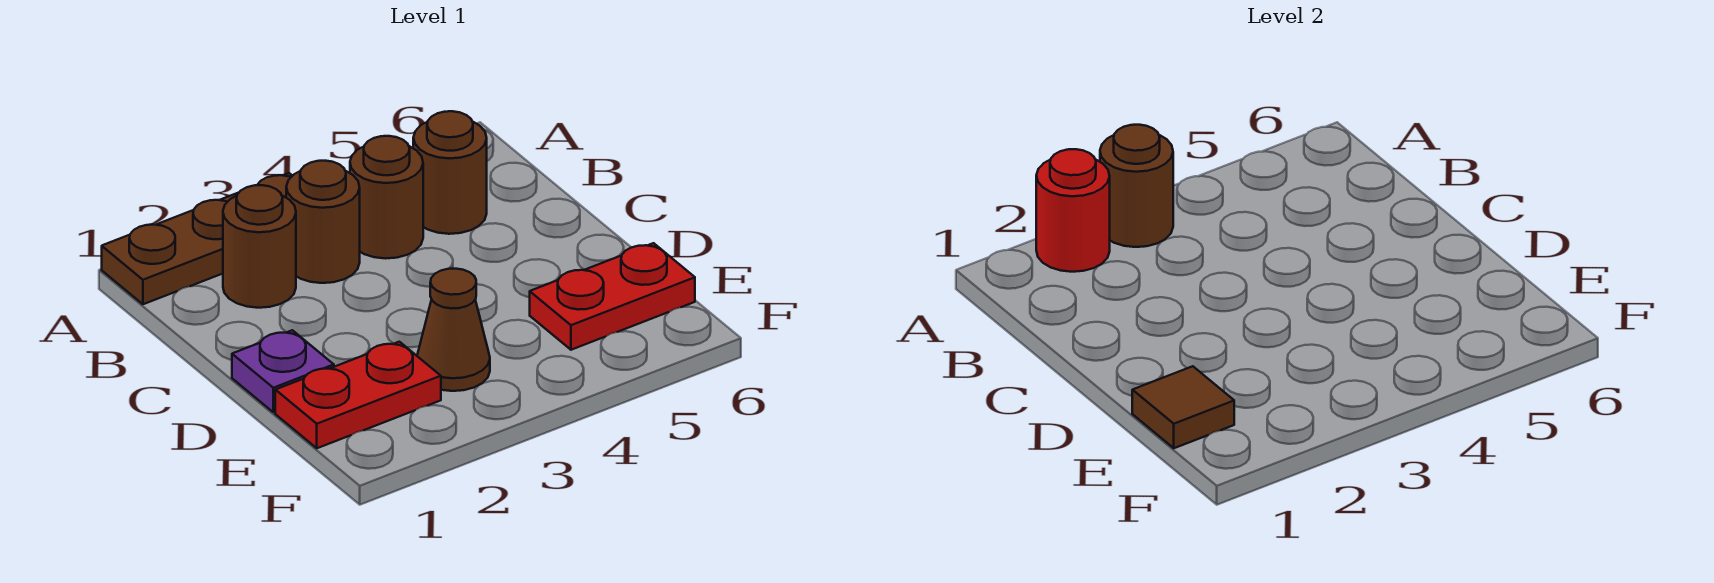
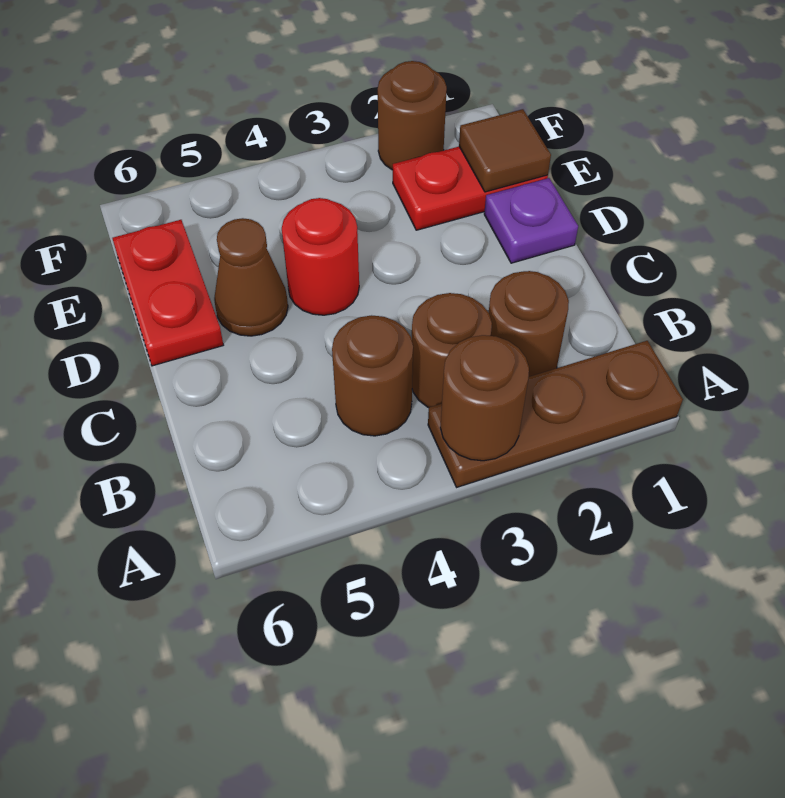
red 1x1 round brick [1036,149,1110,272] -> red 1x1 round brick moved to [282,198,359,315]
brown 1x1 round brick [413,111,487,234] -> brown 1x1 round brick moved to [378,61,447,170]
brown 1x1 cone [417,269,490,391] -> brown 1x1 cone moved to [214,218,288,336]
red 1x2 plate [530,243,695,350] -> red 1x2 plate turned to [112,220,223,366]

